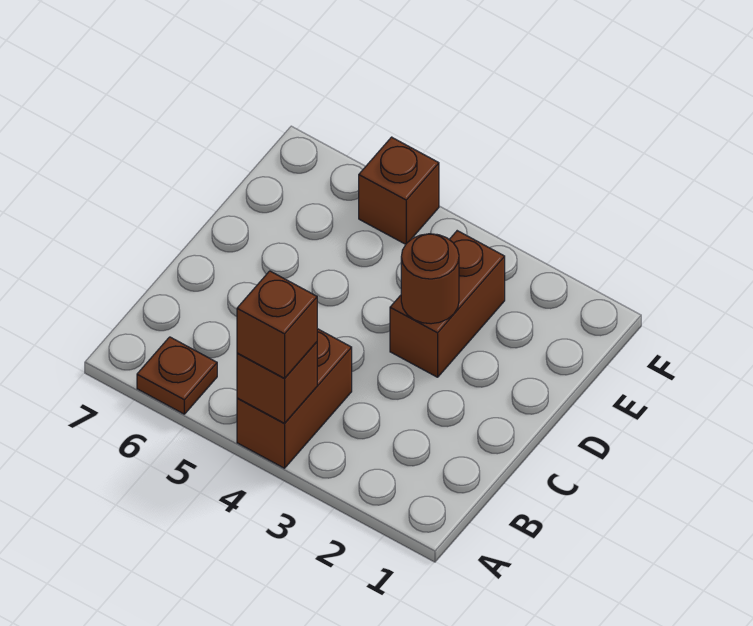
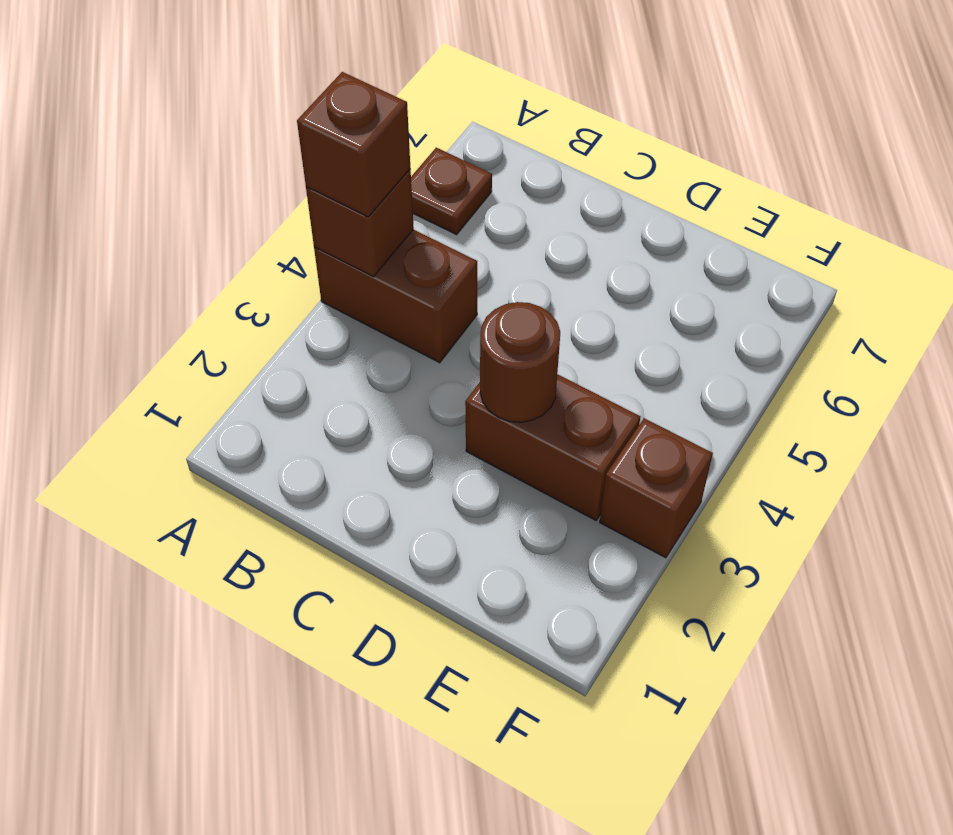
brown 1x1 brick [359,137,439,244] -> brown 1x1 brick moved to [600,418,713,558]

